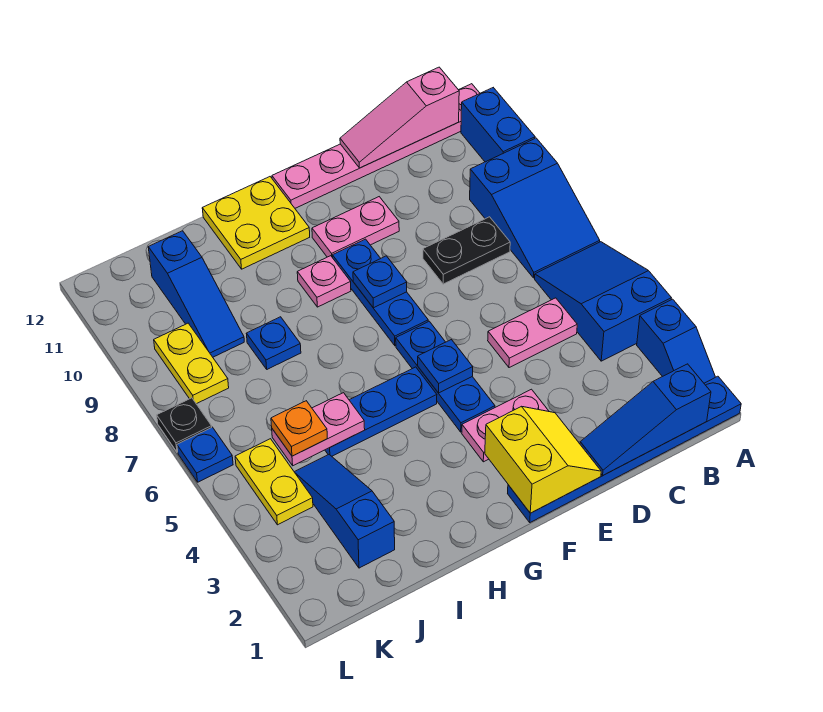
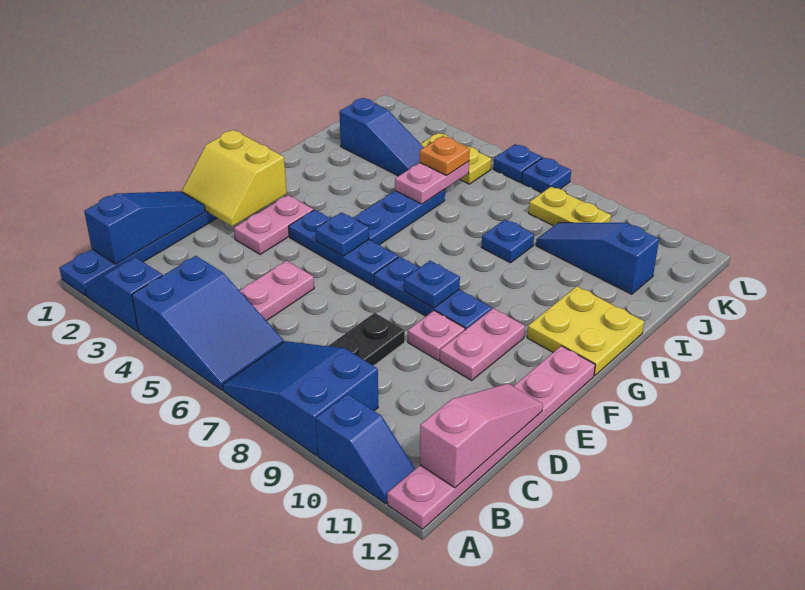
blue 1x2 brick [461,88,535,162] -> blue 1x2 slope [316,394,415,504]
pink 1x1 plate [297,256,351,307] -> pink 1x1 plate moved to [408,311,465,360]
black 1x1 plate [157,398,212,452] -> blue 1x1 plate [522,157,571,193]

